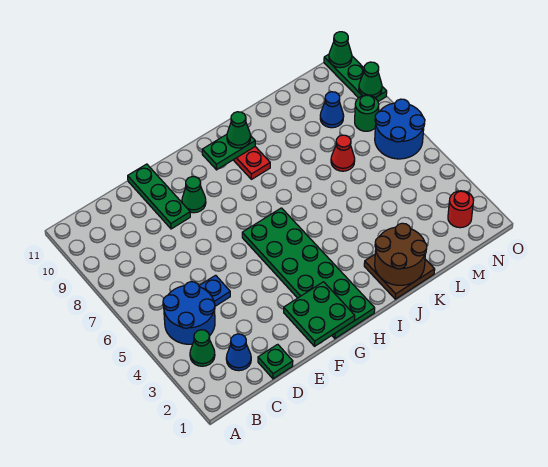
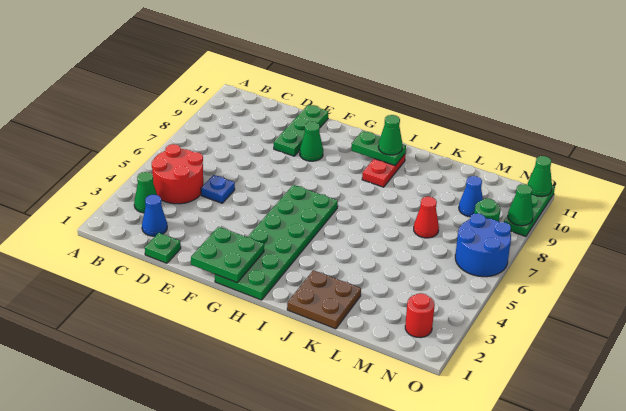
blue 2x2 round brick [163,282,215,344] -> red 2x2 round brick [152,144,203,204]
brown 2x2 round brick [375,223,427,285] -> none

